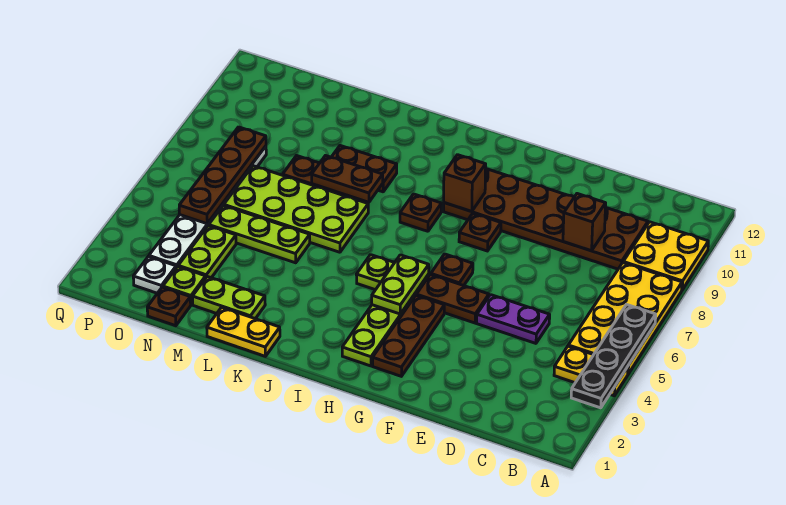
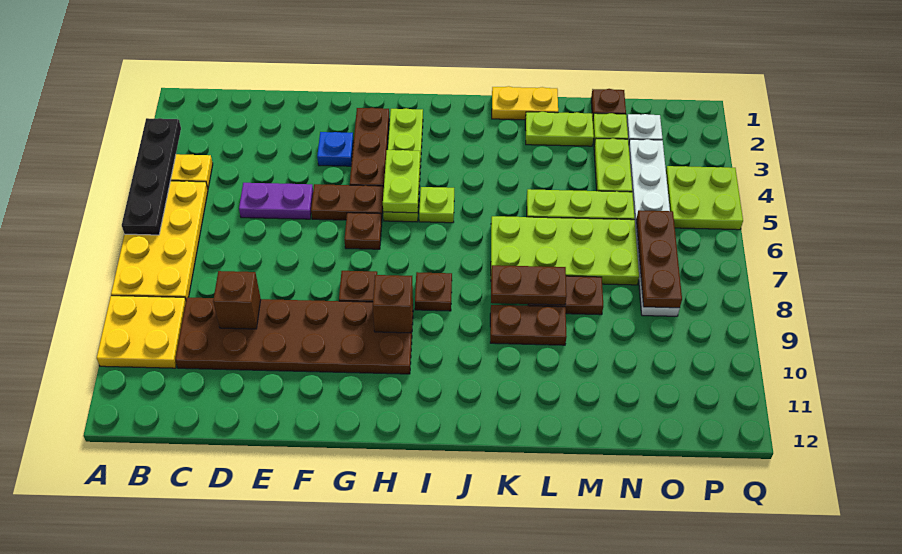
none -> blue 1x1 plate [317,132,354,166]
brown 1x4 plate [179,127,266,224] -> brown 1x3 plate [636,210,682,308]
none -> lime 2x2 plate [666,166,743,230]

